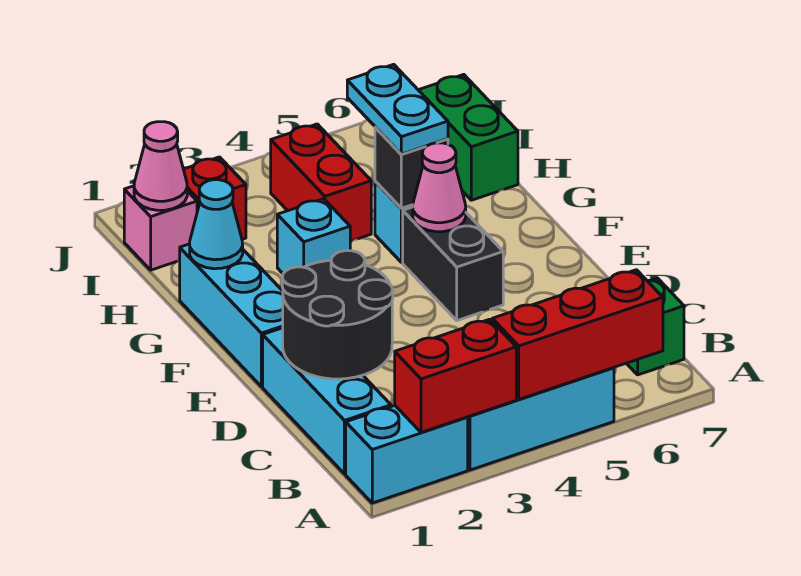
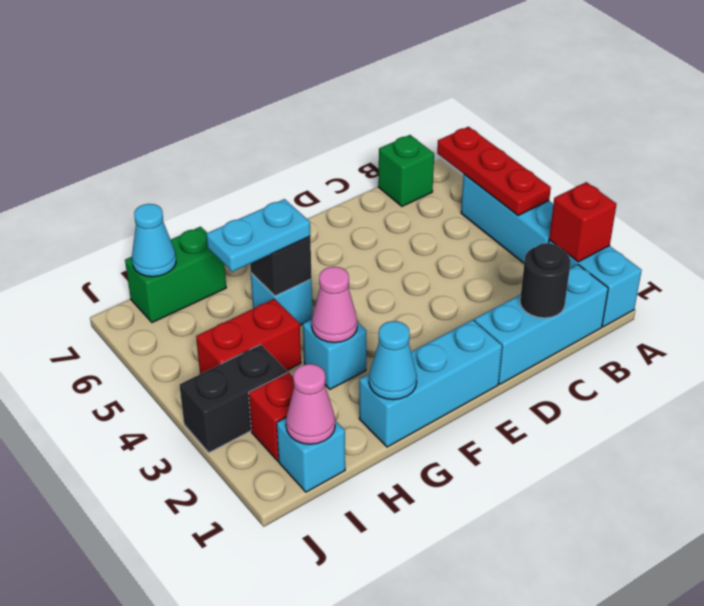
red 1x2 brick [395,319,516,432] -> red 1x1 brick [549,182,616,262]
red 1x3 brick [492,270,663,399] -> red 1x3 plate [437,127,551,216]
black 2x2 round brick [282,251,393,379] -> black 1x1 round brick [520,243,571,318]
black 1x2 brick [403,207,503,321] -> black 1x2 brick moved to [180,345,287,452]
pink 1x1 cone [413,143,466,232] -> pink 1x1 cone moved to [312,267,357,343]
pink 1x1 brick [124,186,197,270] -> cyan 1x1 brick [277,418,345,492]
none -> cyan 1x1 cone [132,204,176,277]

